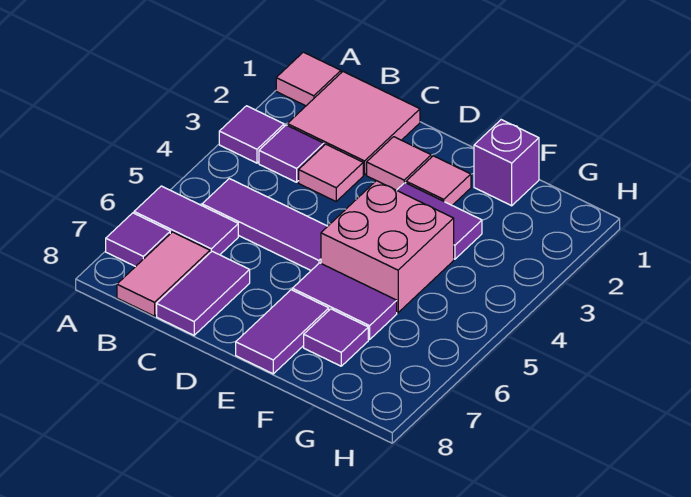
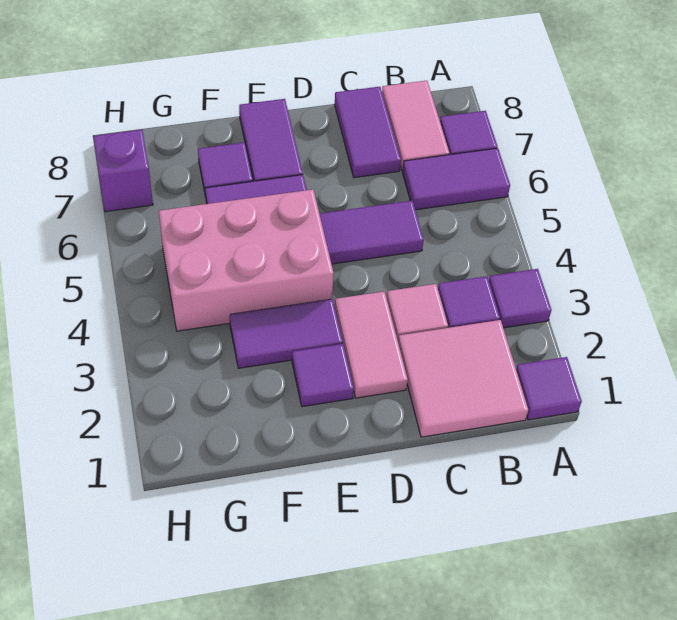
pink 1x1 tile [276,52,341,106] -> purple 1x1 tile [516,357,582,420]
purple 1x3 tile [202,179,328,270] -> purple 1x2 tile [320,201,424,264]
pink 1x1 tile [367,137,431,190] -> pink 1x2 tile [335,291,408,398]
pink 1x1 tile [406,156,471,205] -> purple 1x1 tile [292,344,354,407]
pink 2x2 brick [321,181,454,313] -> pink 2x3 brick [159,189,334,331]
purple 1x1 brick [474,120,539,206] -> purple 1x1 brick moved to [93,130,153,212]

